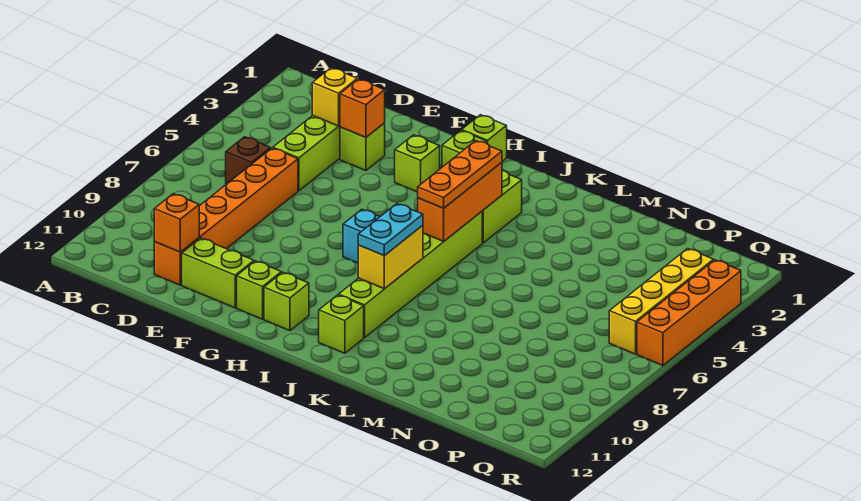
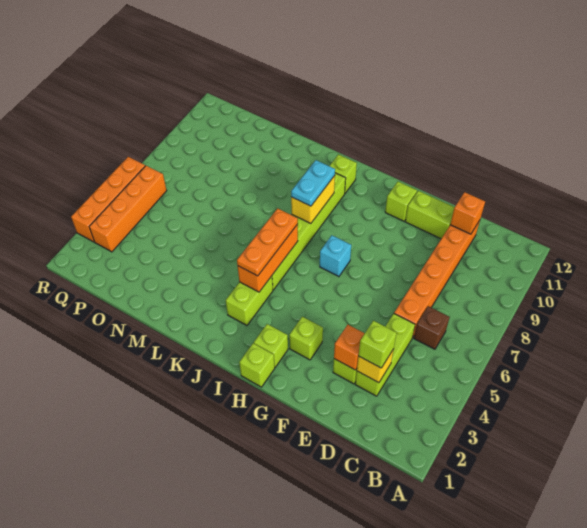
lime 1x1 brick [264,272,309,331] -> lime 1x1 brick moved to [359,321,397,368]
yellow 1x4 brick [609,249,714,354] -> orange 1x4 brick [89,166,167,252]

